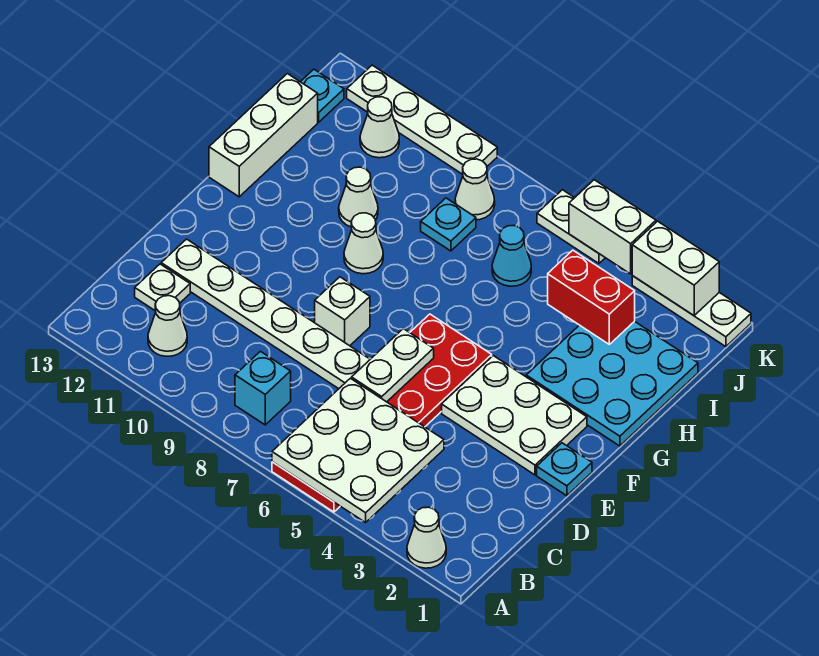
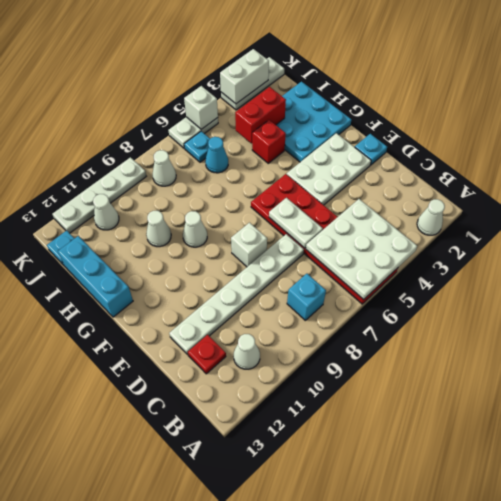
white 1x1 plate [135,264,190,311] -> red 1x1 plate [188,335,226,374]
white 1x3 brick [209,74,318,197] -> cyan 1x3 brick [58,236,133,317]
none -> red 1x1 brick [252,120,286,163]
cyan 1x1 plate [421,198,476,251] -> cyan 1x1 plate moved to [184,131,210,162]
white 1x2 brick [569,180,656,274] -> white 1x1 brick [184,86,218,129]

